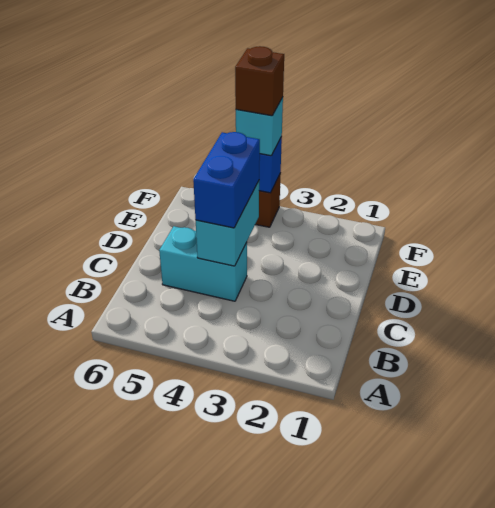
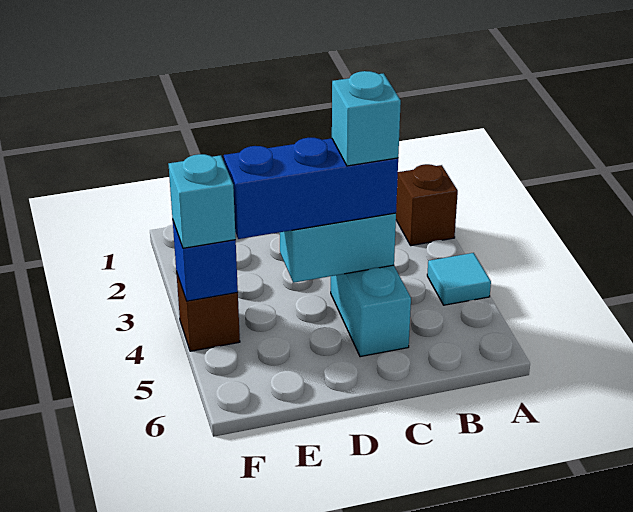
none -> cyan 1x1 tile [427,253,491,305]
blue 1x2 brick [193,132,260,228] -> blue 1x3 brick [224,138,398,239]
none -> cyan 1x1 brick [332,71,401,166]
brown 1x1 brick [235,46,284,116] -> brown 1x1 brick moved to [396,164,458,246]

